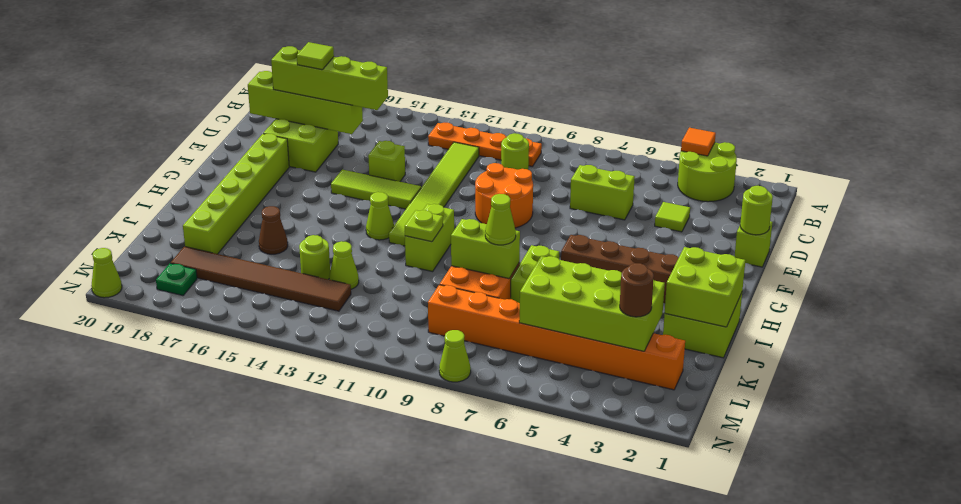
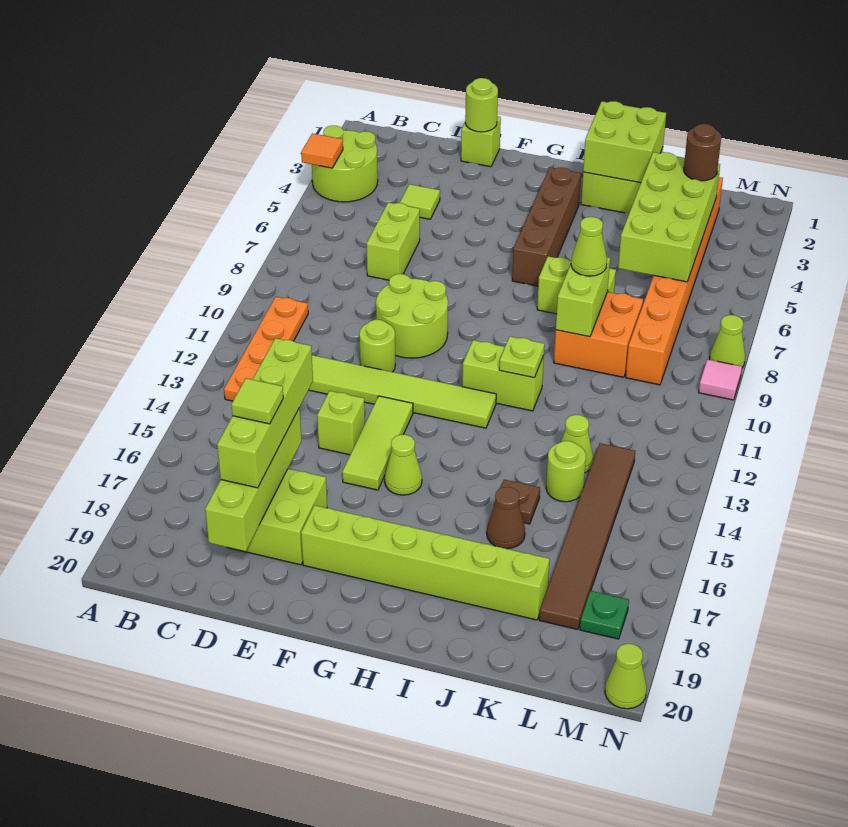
lime 1x1 round brick [501,133,529,170] -> lime 1x1 round brick moved to [359,320,395,372]
orange 2x2 round brick [475,163,533,228] -> lime 2x2 round brick [376,274,448,358]
lime 1x1 cone [366,192,394,240] -> lime 1x1 cone moved to [385,435,422,495]
none -> brown 1x1 plate [494,480,540,524]
none -> pink 1x1 tile [699,359,742,400]

